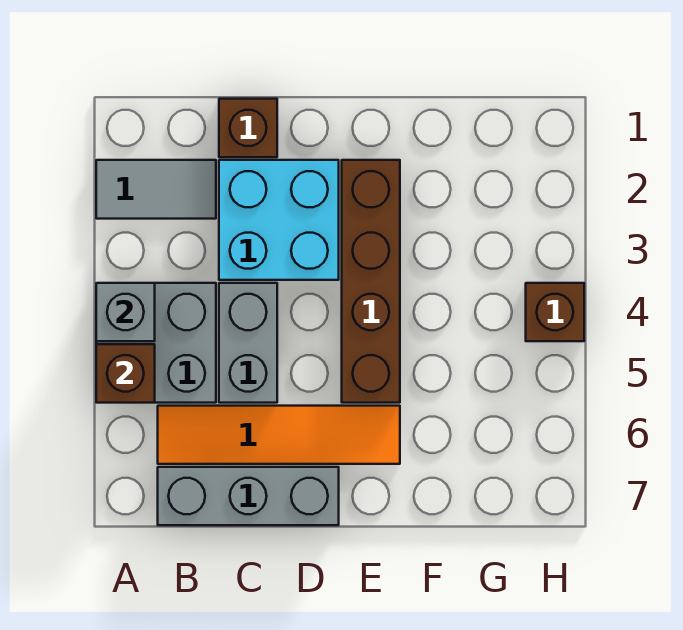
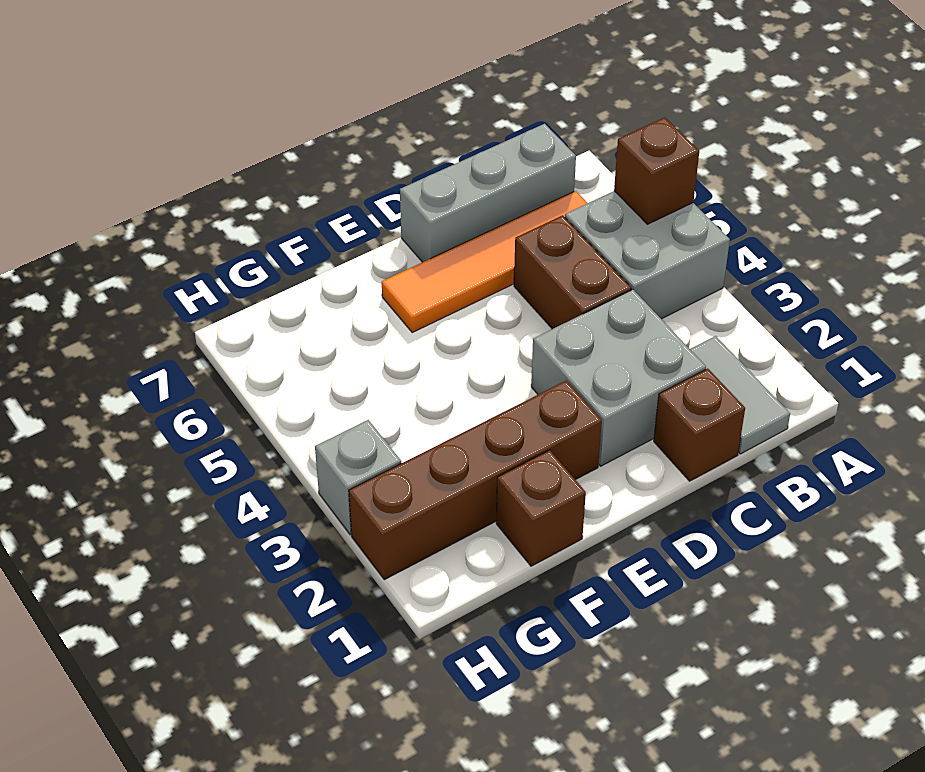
grey 1x2 tile [96,160,216,219] -> grey 1x2 tile turned to [690,336,790,454]
grey 1x1 brick [96,283,155,341] -> grey 1x1 brick moved to [315,420,401,535]
cyan 2x2 brick [219,160,339,280] -> grey 2x2 brick [531,290,706,466]
grey 1x2 brick [219,283,277,403] -> brown 1x2 brick [514,215,631,329]
brown 1x4 brick [342,160,400,403] -> brown 1x4 brick turned to [349,381,602,580]
brown 1x1 brick [526,283,584,341] -> brown 1x1 brick moved to [496,450,586,566]

